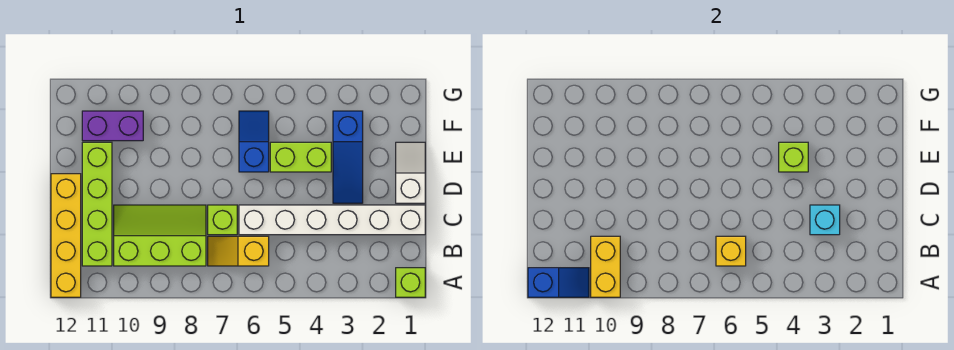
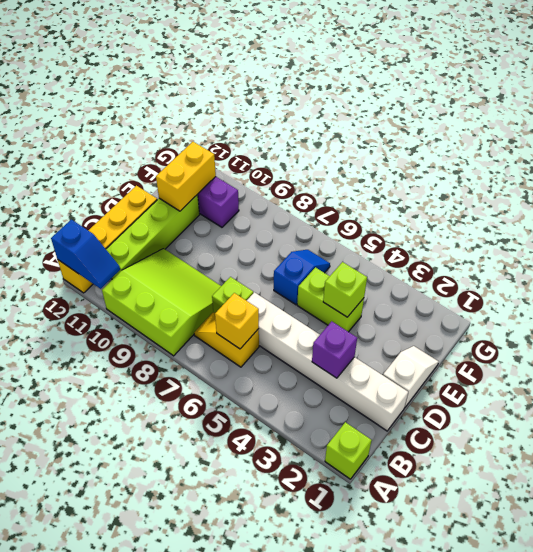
yellow 1x2 brick [591,236,620,297] -> yellow 1x2 brick moved to [156,142,216,211]
lime 2x3 slope [114,205,206,266] -> lime 3x3 slope [102,249,221,356]
cyan 1x1 brick [810,205,840,235] -> purple 1x1 brick [312,321,357,378]
blue 1x3 slope [333,111,363,203] -> none

